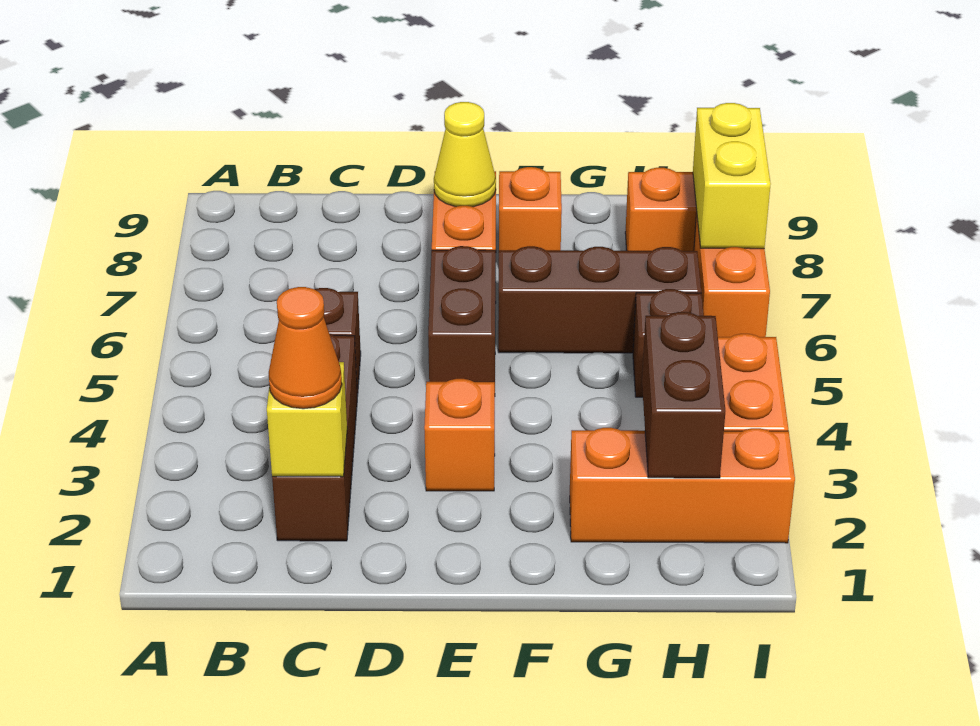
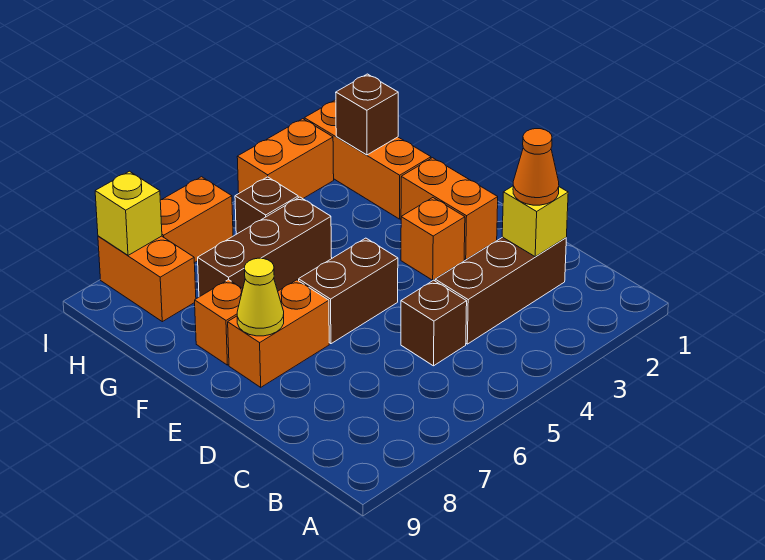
none -> orange 1x2 brick [401,158,498,260]
brown 1x3 brick [498,246,701,353] -> brown 1x3 brick turned to [198,197,332,297]
brown 1x2 brick [642,312,725,478] -> brown 1x1 brick [336,74,398,155]
yellow 1x2 brick [693,103,771,249] -> yellow 1x1 brick [95,171,162,255]

